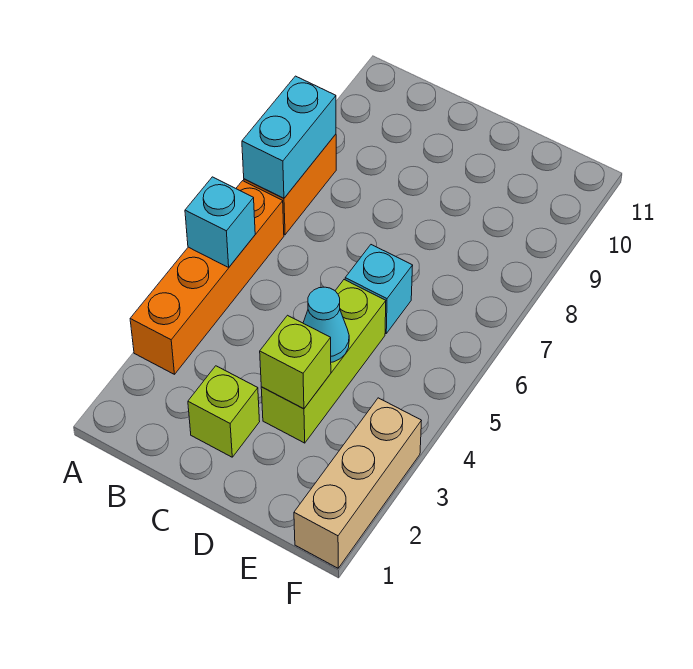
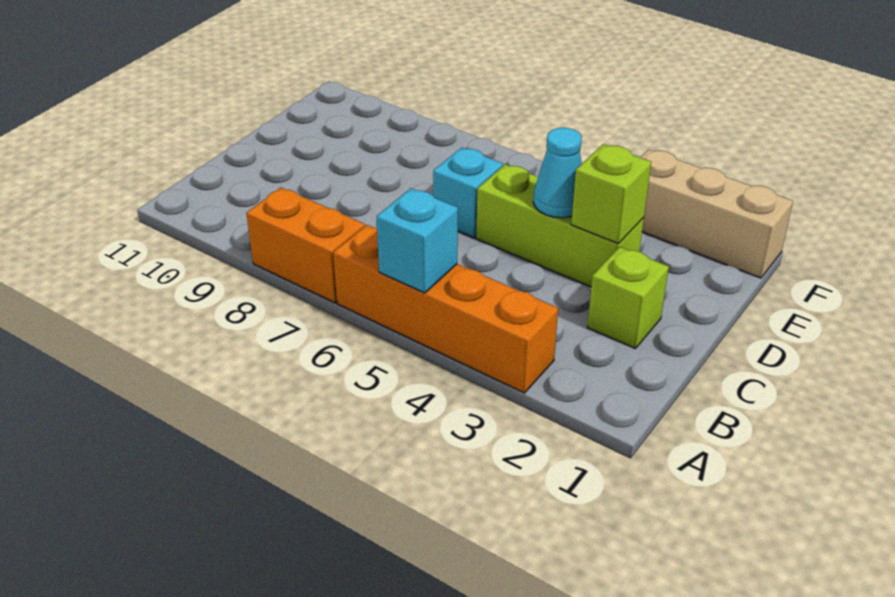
cyan 1x2 brick [242,76,336,198] -> none

